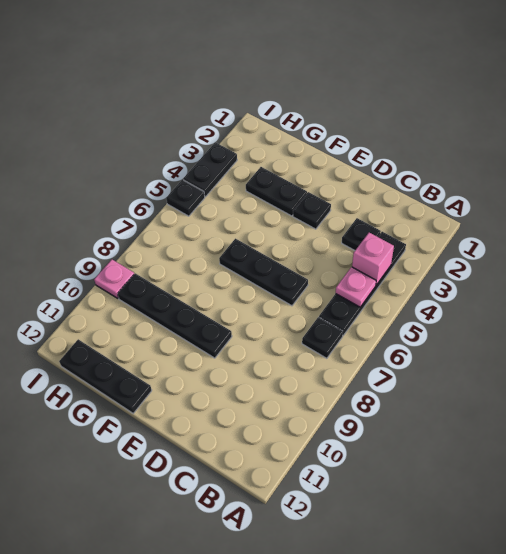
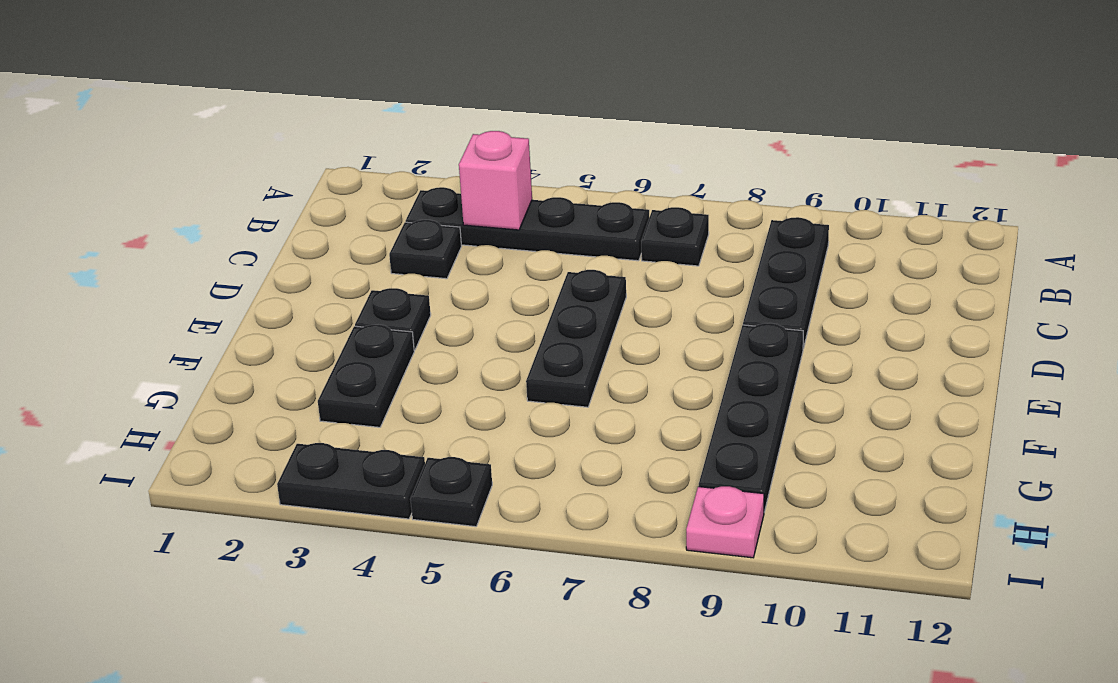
pink 1x1 plate [336,267,376,307] -> none
black 1x3 plate [59,339,152,413] -> black 1x3 plate moved to [743,217,829,349]

